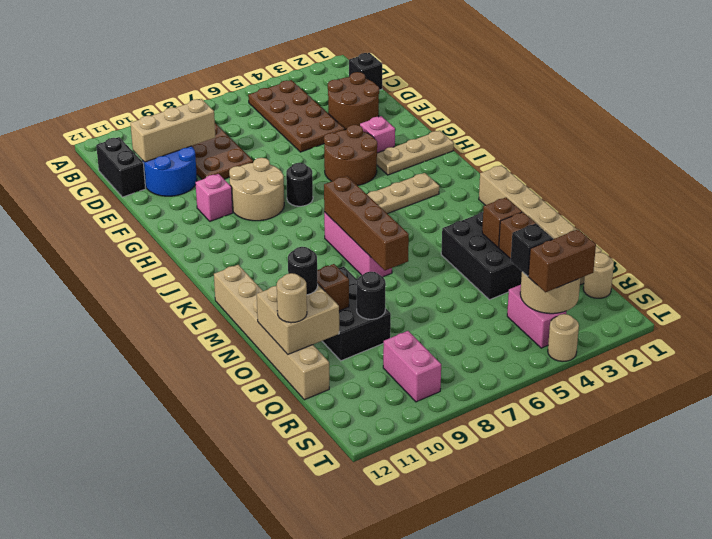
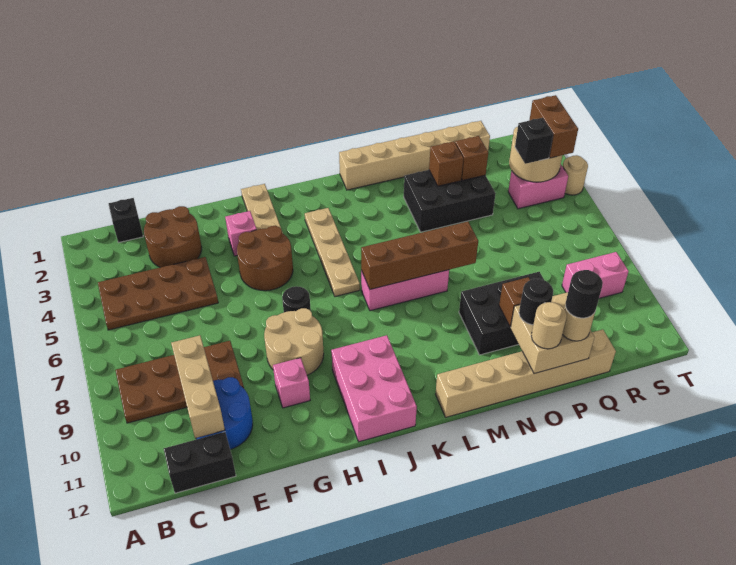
none -> pink 2x3 brick [331,335,417,442]
black 1x1 round brick [357,272,386,319] -> black 1x1 round brick moved to [566,270,603,318]
tan 1x1 round brick [583,253,614,298] -> tan 1x1 round brick moved to [531,302,567,349]

